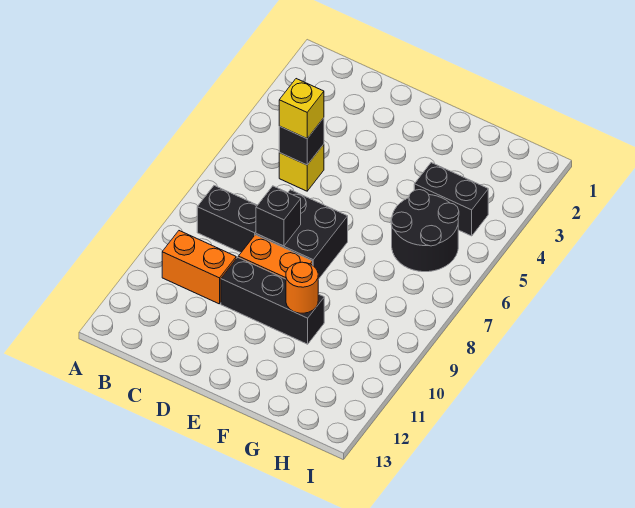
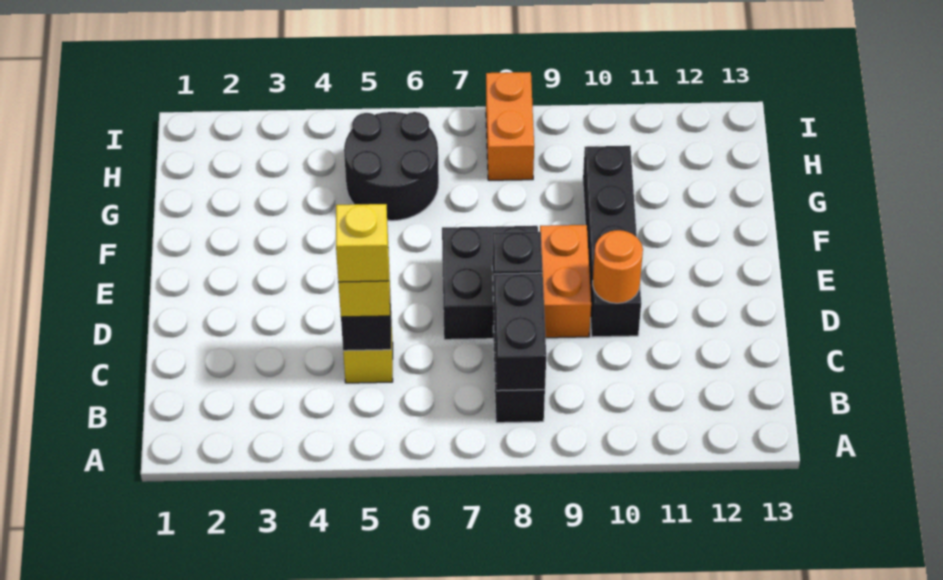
orange 1x2 brick [162,231,236,304] -> orange 1x2 brick moved to [486,72,534,180]
none -> yellow 1x1 brick [336,204,388,282]
black 1x3 brick [221,257,324,344] -> black 1x4 brick [583,146,641,337]
orange 1x1 round brick [286,262,318,313] -> orange 1x1 round brick moved to [593,230,643,303]
black 1x2 brick [414,163,488,236] -> black 1x2 brick moved to [494,273,546,391]

